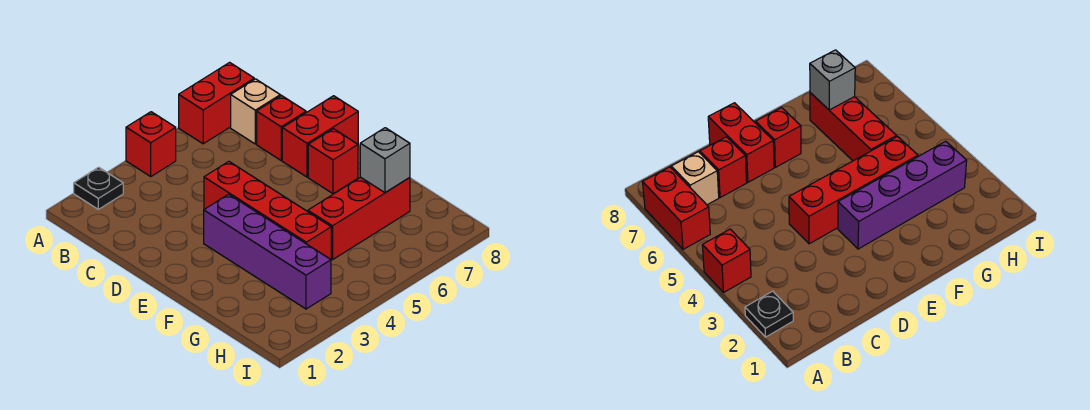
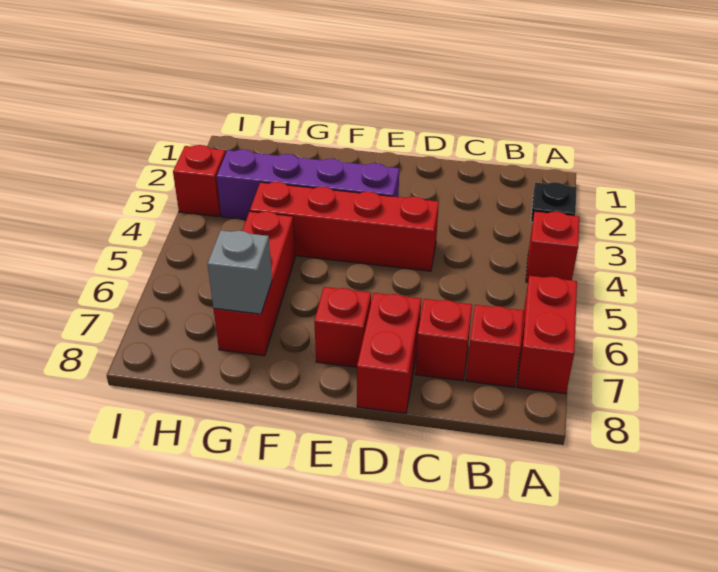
tan 1x1 brick [231,79,280,144] -> red 1x1 brick [466,305,524,387]
none -> red 1x1 brick [173,145,226,217]

